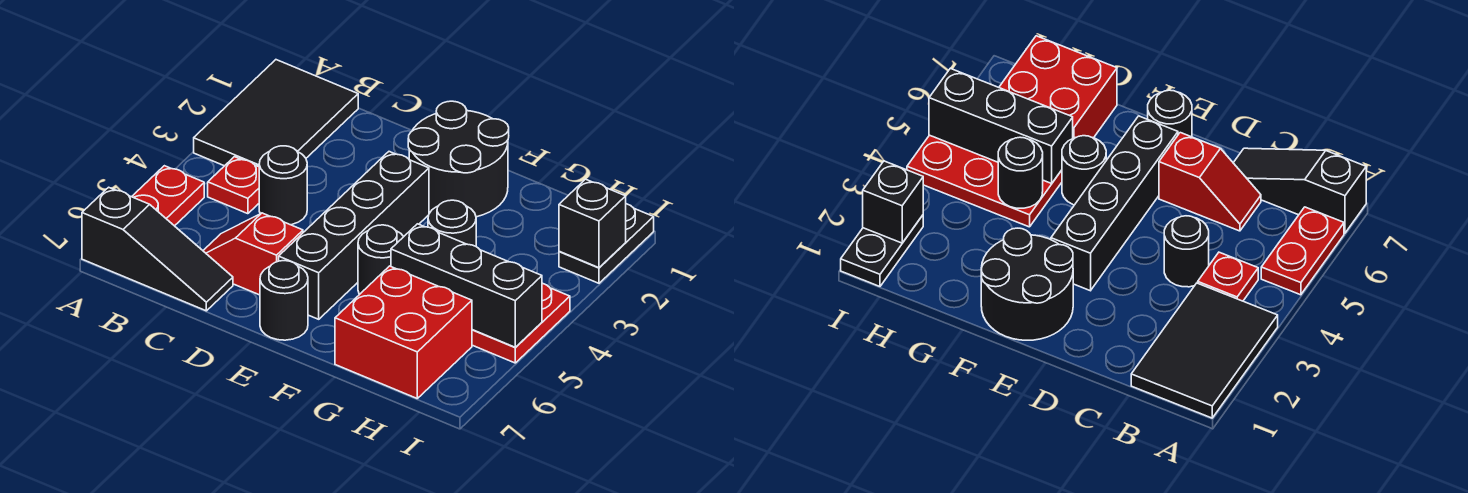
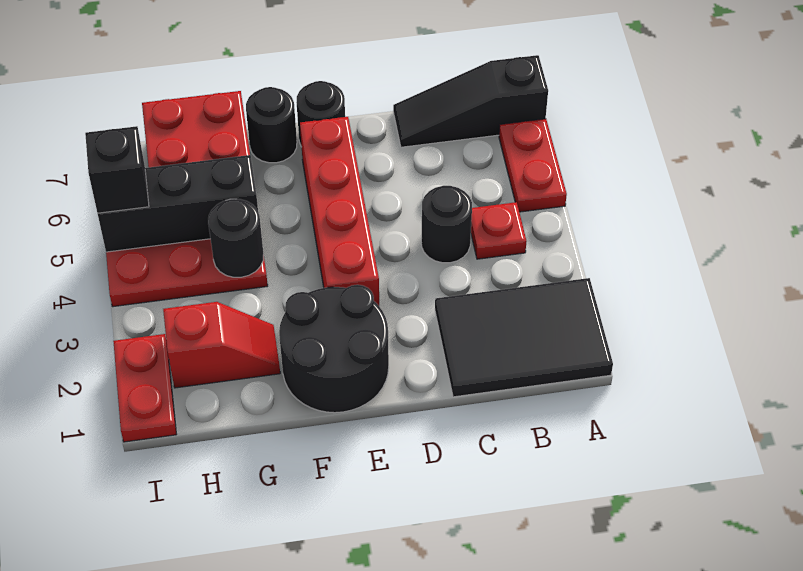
black 2x3 tile [194,60,358,167] -> black 2x3 tile turned to [435,278,613,397]
red 1x2 slope [203,213,303,295] -> red 1x2 slope moved to [163,302,280,388]
black 1x4 brick [279,152,429,319] -> red 1x4 brick [300,117,379,306]
black 1x1 round brick [358,225,404,295] -> black 1x1 round brick moved to [246,87,297,163]
black 1x2 plate [559,204,654,283] -> red 1x2 plate [113,334,177,442]
black 1x1 brick [559,179,626,268] -> black 1x1 brick moved to [85,126,149,213]

